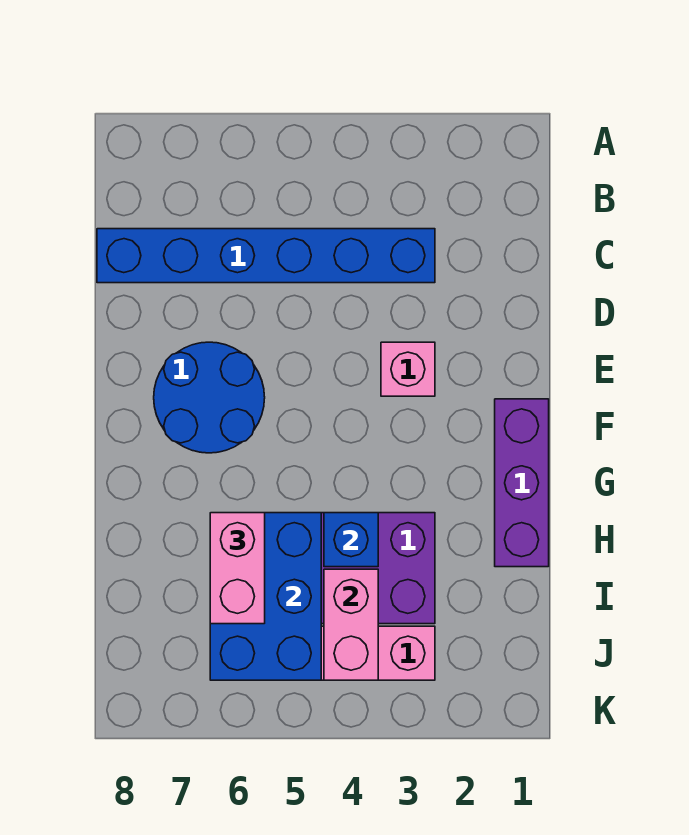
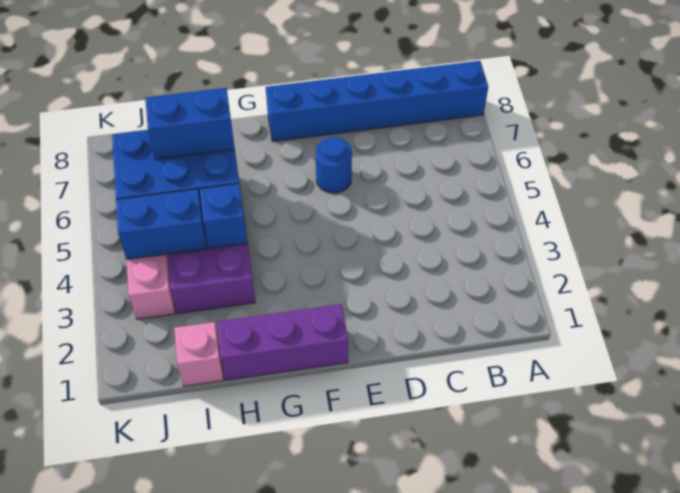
blue 1x6 brick [97,229,435,283] -> blue 1x6 brick turned to [266,61,488,142]
pink 1x1 brick [381,342,435,396] -> pink 1x1 brick moved to [174,322,224,386]
blue 2x2 round brick [154,342,265,453] -> blue 1x1 round brick [316,137,352,193]
pink 1x2 brick [210,513,265,624] -> blue 1x2 brick [145,88,235,159]
pink 1x2 brick [324,569,378,680] -> blue 1x2 brick [116,189,207,260]

